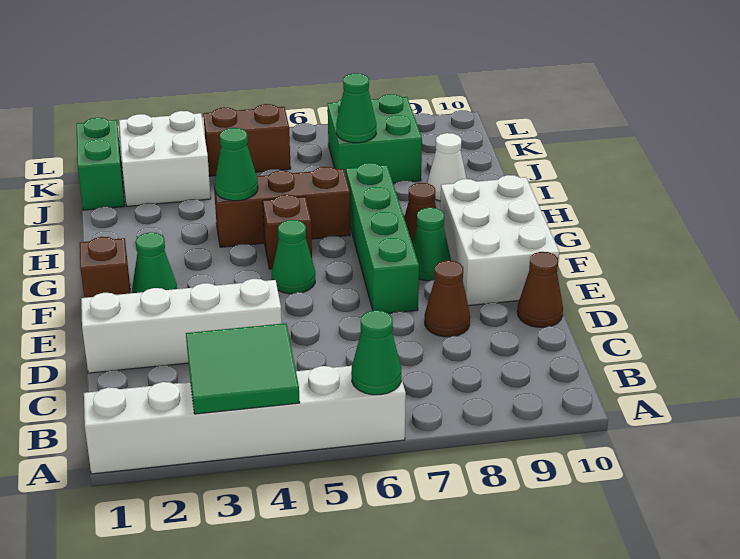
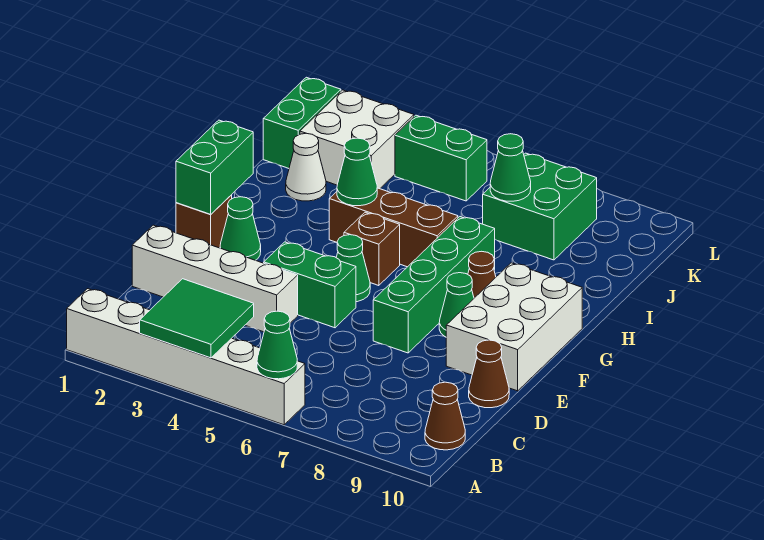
brown 1x1 cone [425,260,470,337] -> brown 1x1 cone moved to [425,382,465,450]
none -> green 1x2 brick [264,242,356,328]
none -> green 1x2 brick [176,120,253,214]
white 1x1 cone [427,133,466,201] -> white 1x1 cone moved to [286,133,326,201]
brown 1x2 brick [203,104,291,176] -> green 1x2 brick [395,115,487,201]

